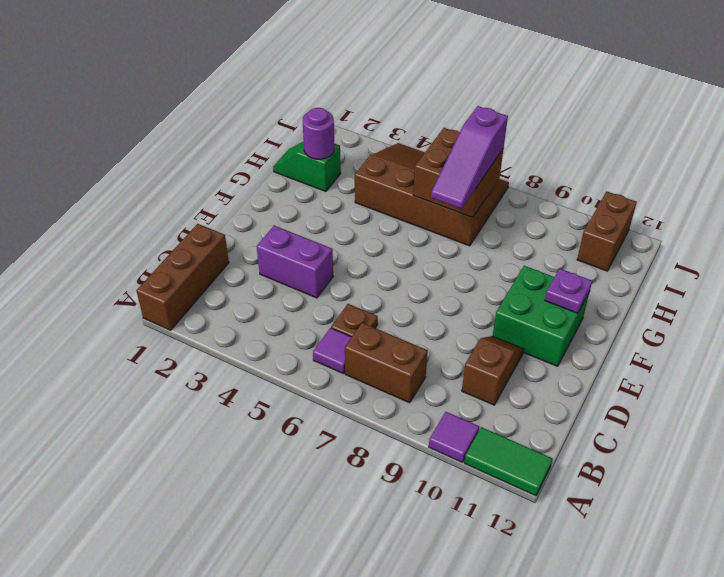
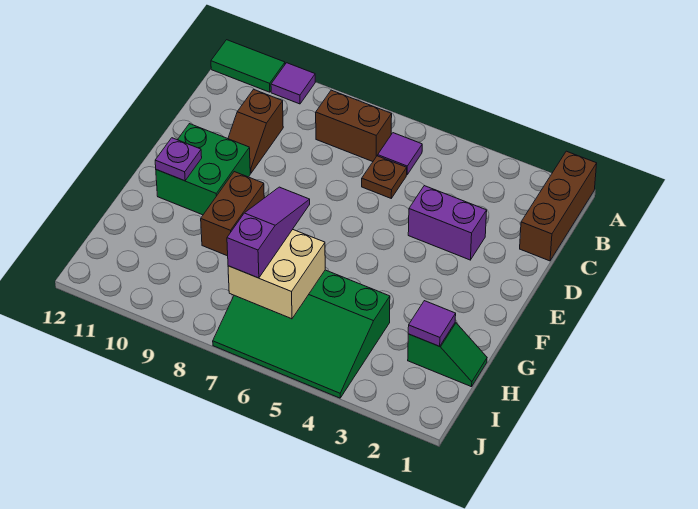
purple 1x1 round brick [303,108,334,159] -> purple 1x1 tile [408,301,456,346]
brown 3x4 slope [355,143,509,246] -> green 3x4 slope [213,270,390,398]
brown 2x2 brick [413,128,504,218] -> tan 2x2 brick [228,229,325,319]
brown 1x2 brick [577,191,637,271] -> brown 1x2 brick moved to [201,172,264,256]

